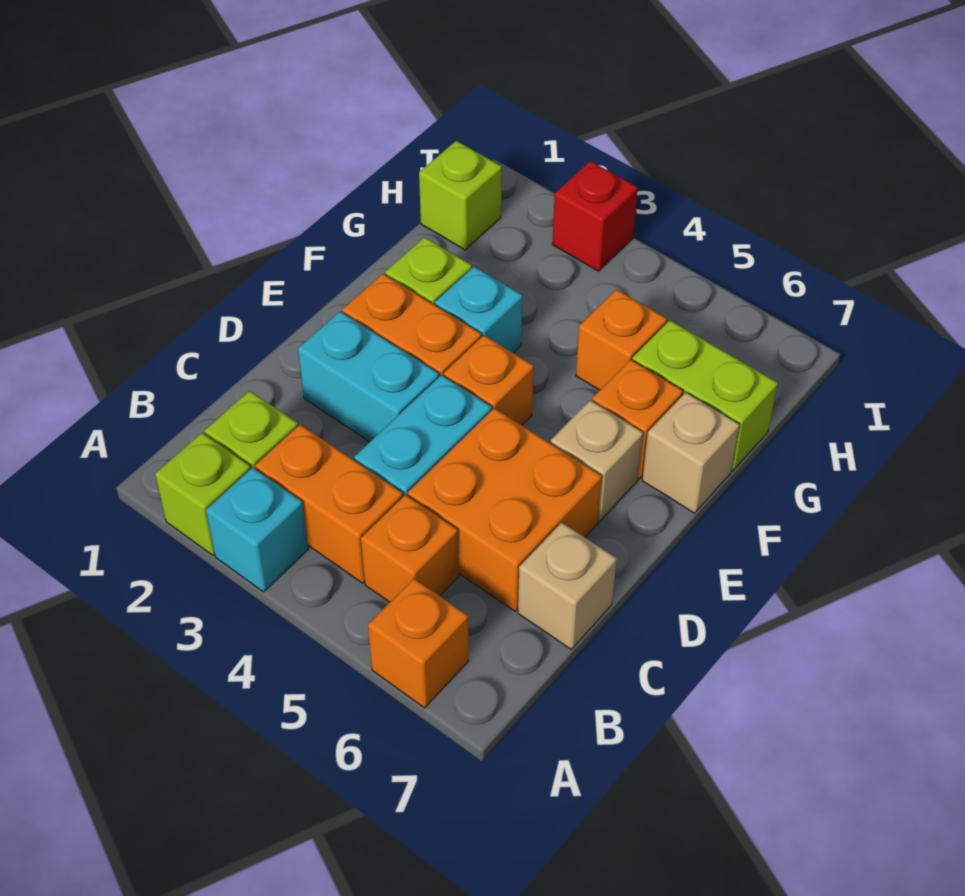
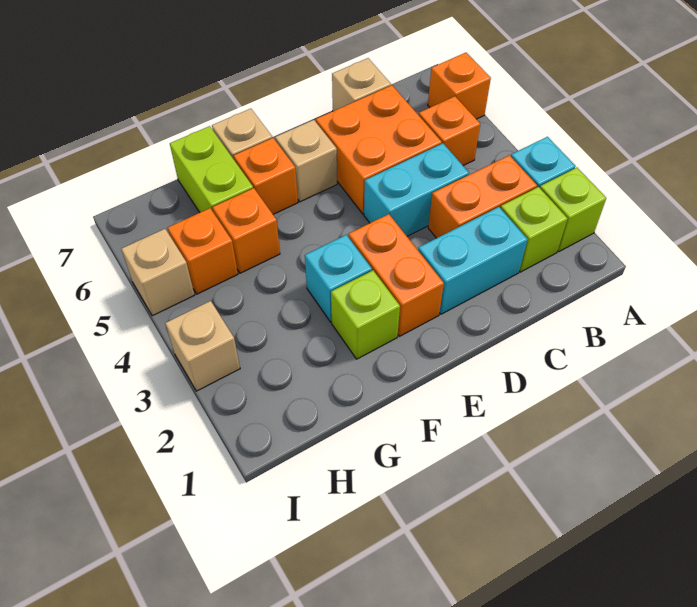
orange 1x2 brick [255,425,403,583] -> orange 1x2 brick turned to [428,155,537,238]
cyan 1x2 brick [298,312,439,442] -> cyan 1x2 brick turned to [418,207,527,314]
orange 1x1 brick [443,335,534,425] -> orange 1x1 brick moved to [168,208,238,294]
lime 1x1 brick [419,141,502,250] -> none
red 1x1 brick [552,161,638,271] -> tan 1x1 brick [165,301,240,391]
none -> tan 1x1 brick [122,229,194,316]

